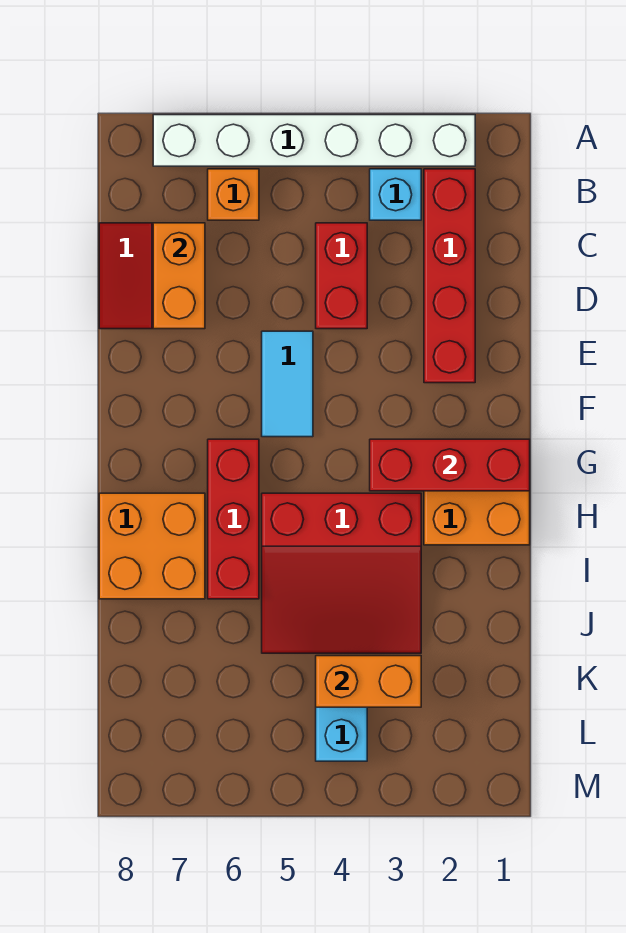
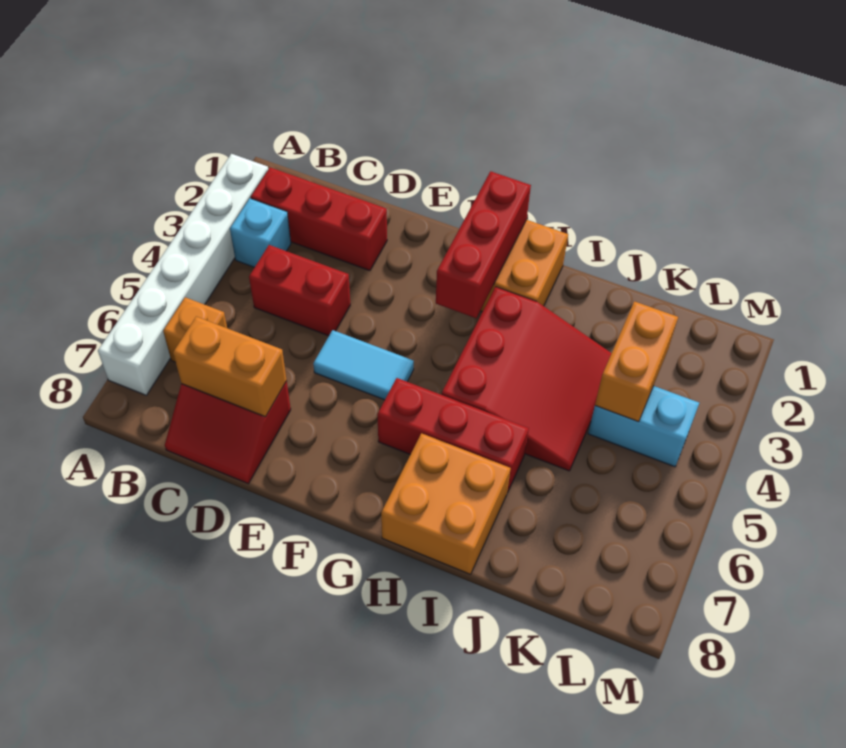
red 1x4 brick [424,169,475,383] -> red 1x3 brick [251,167,387,271]

